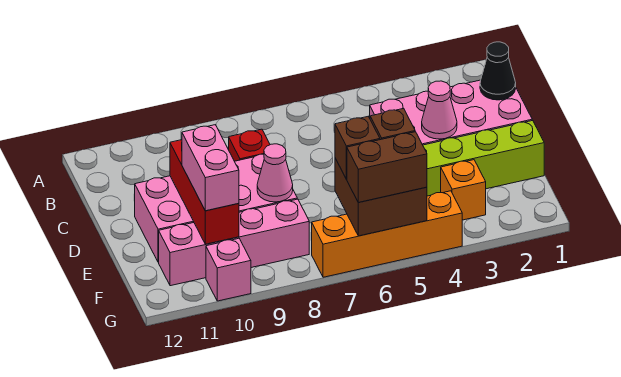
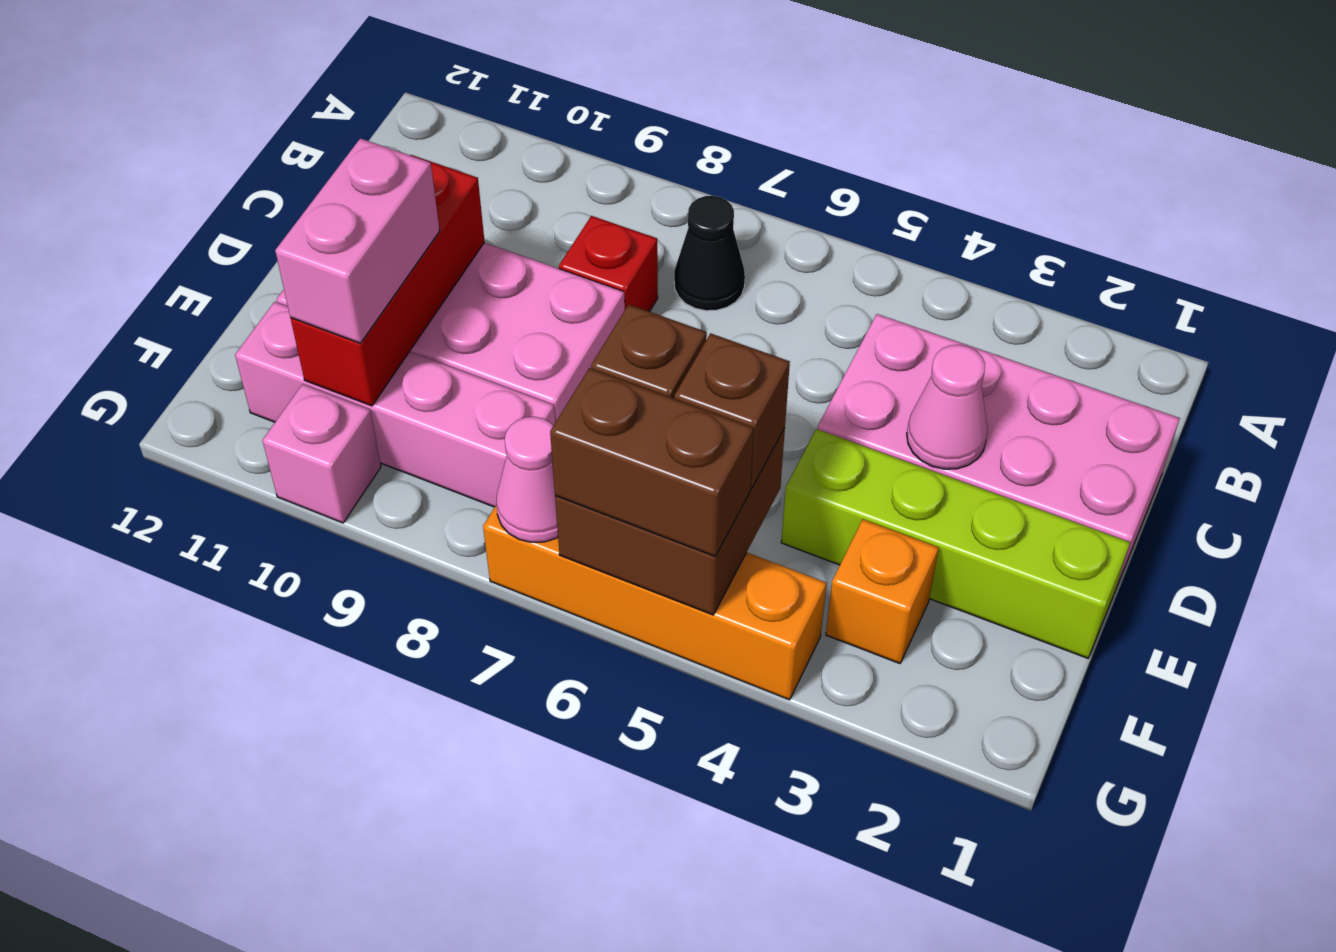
black 1x1 cone [480,42,516,100] -> black 1x1 cone moved to [674,196,745,311]
pink 1x1 cone [257,144,293,202] -> pink 1x1 cone moved to [496,417,558,542]

